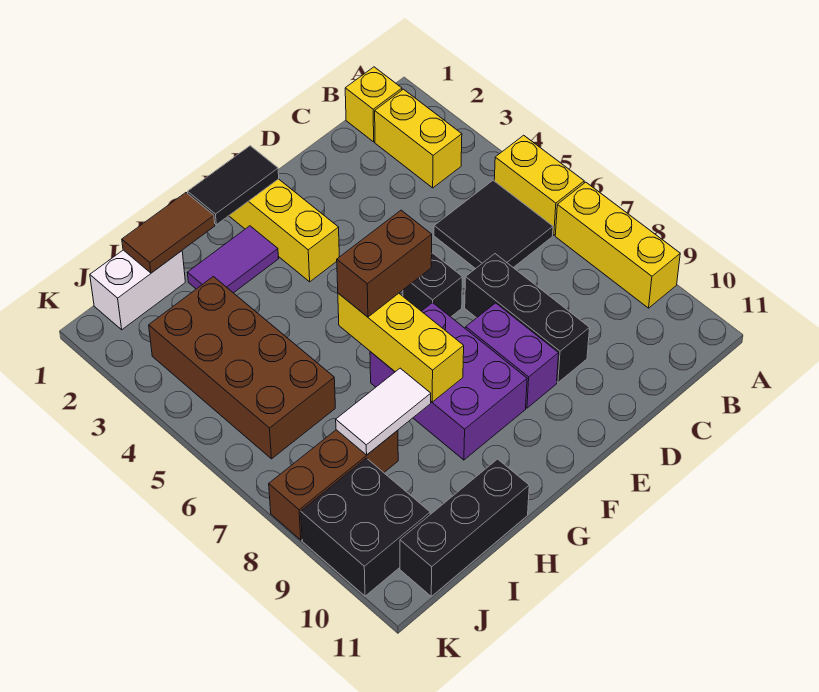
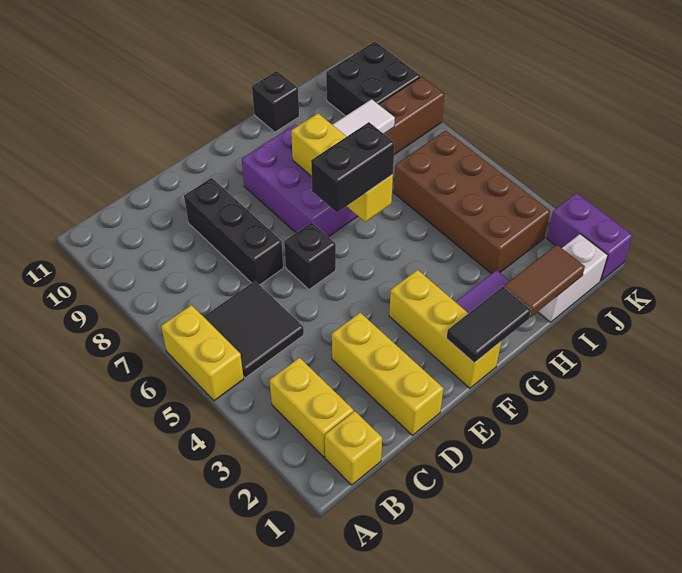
yellow 1x3 brick [555,182,680,308] -> yellow 1x3 brick moved to [332,313,444,435]
purple 1x2 brick [466,303,559,408] -> purple 1x2 brick moved to [547,193,633,281]
brown 1x2 brick [337,210,432,317] -> black 1x2 brick [311,122,395,212]
black 1x3 brick [400,459,529,596] -> black 1x1 brick [252,71,299,132]

